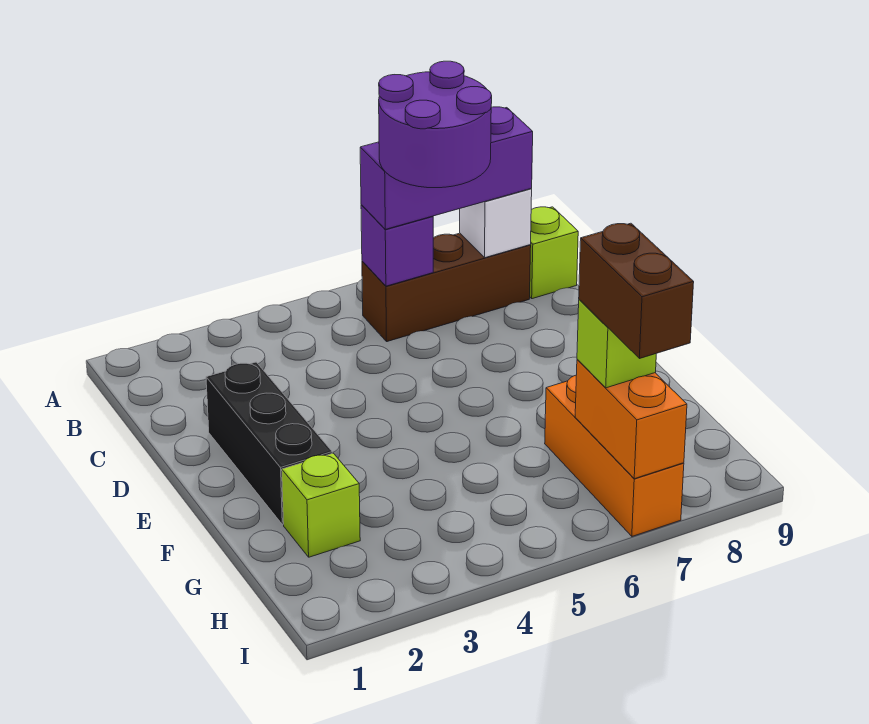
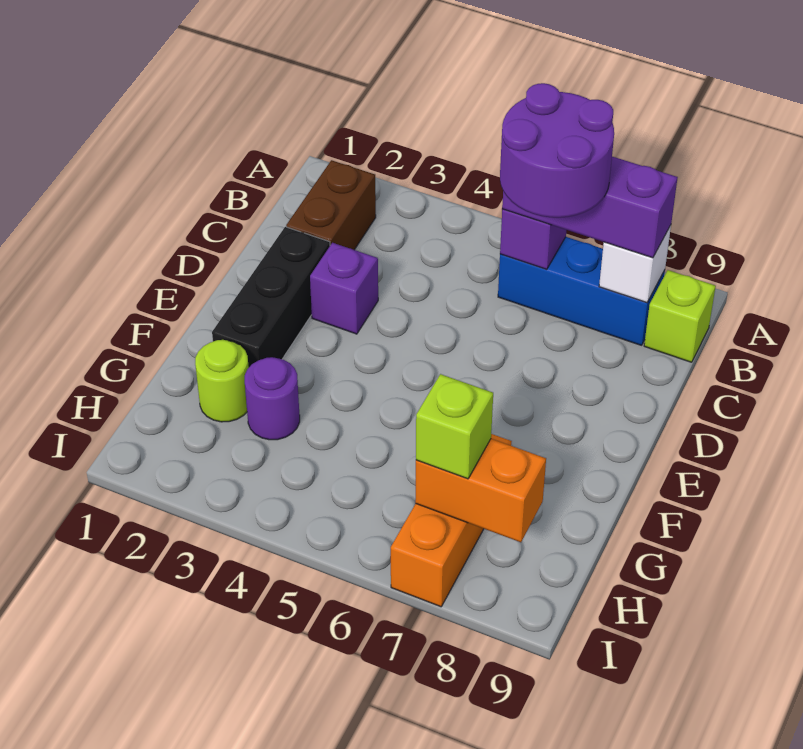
brown 1x3 brick [362,233,531,342] -> blue 1x3 brick [498,237,665,345]
none -> purple 1x1 brick [310,243,378,334]
lime 1x1 brick [282,453,360,557] -> lime 1x1 round brick [195,340,249,422]
none -> purple 1x1 round brick [245,357,300,440]
orange 1x2 brick [575,359,687,479] -> orange 1x2 brick turned to [415,439,546,542]
brown 1x2 brick [579,223,694,359] -> brown 1x2 brick moved to [286,160,376,250]

